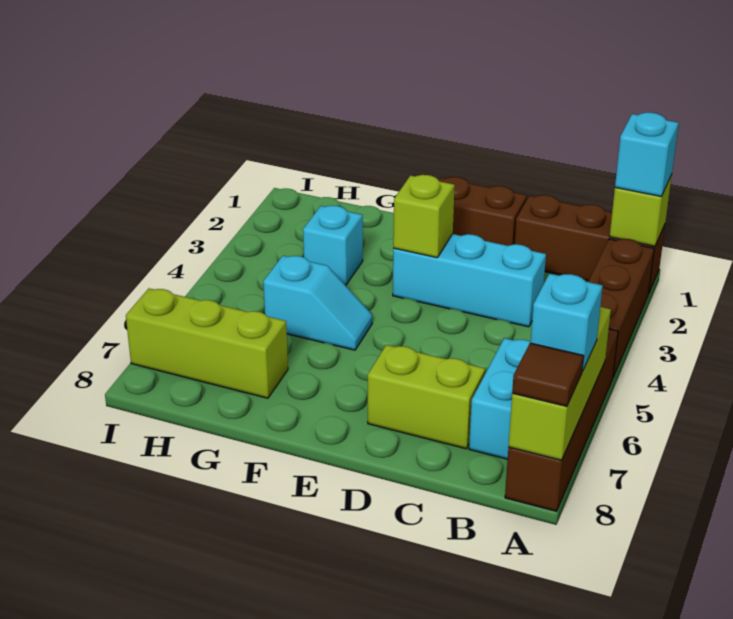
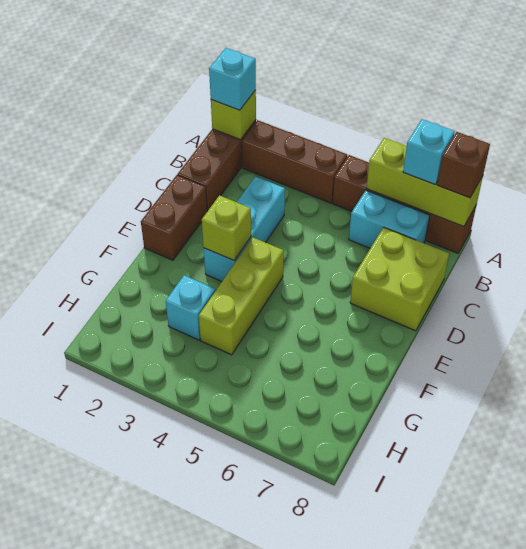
brown 1x1 tile [512,343,584,406] -> brown 1x1 brick [437,132,490,198]
lime 1x2 brick [368,345,485,449] -> lime 2x2 brick [350,227,449,331]
cyan 1x2 slope [263,256,373,350] -> none
lime 1x3 brick [126,288,288,398] -> lime 1x3 brick moved to [199,238,284,355]

